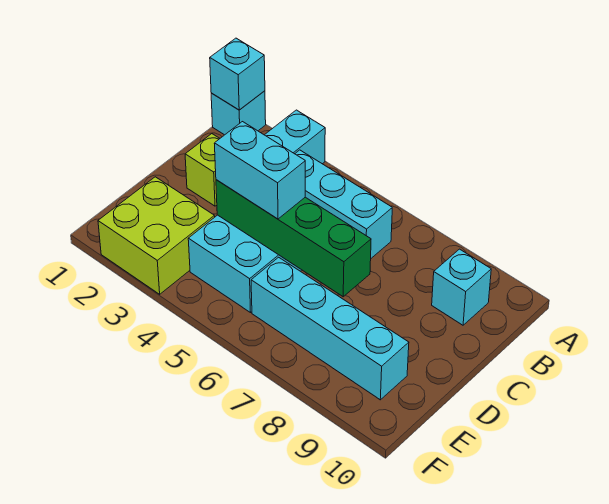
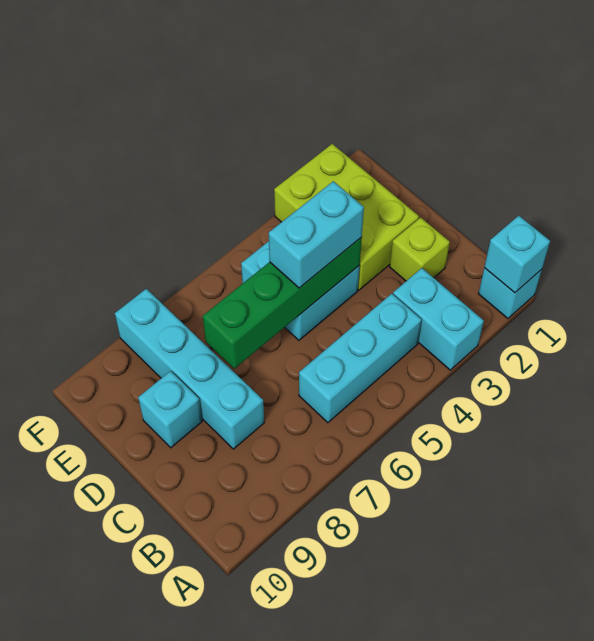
cyan 1x1 brick [432,249,491,325] -> cyan 1x1 brick moved to [138,371,202,448]
lime 2x2 brick [98,177,215,294] -> lime 2x3 brick [274,144,419,290]
cyan 1x4 brick [251,257,409,400] -> cyan 1x4 brick turned to [115,289,264,449]

